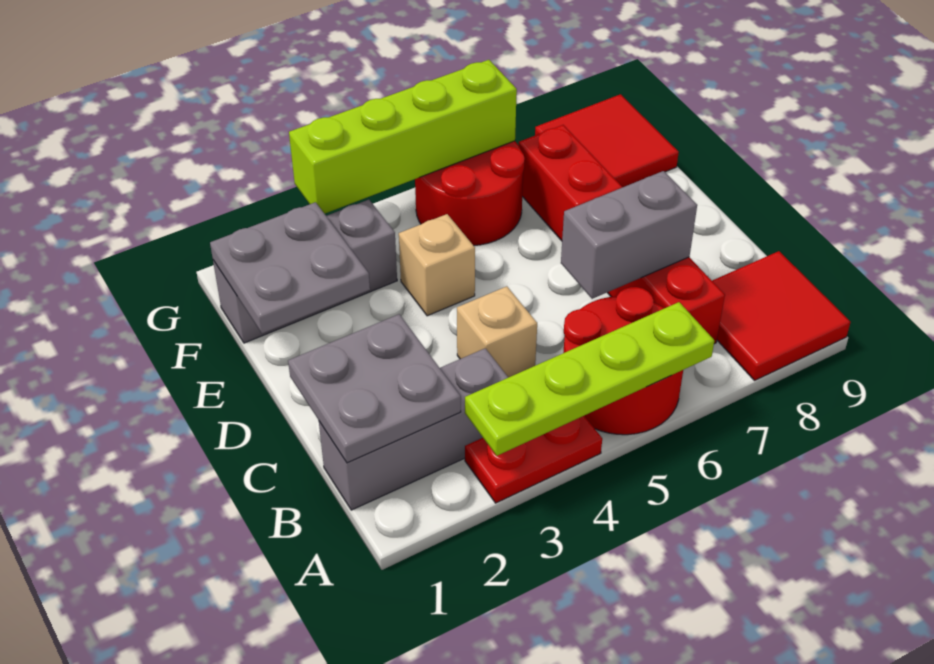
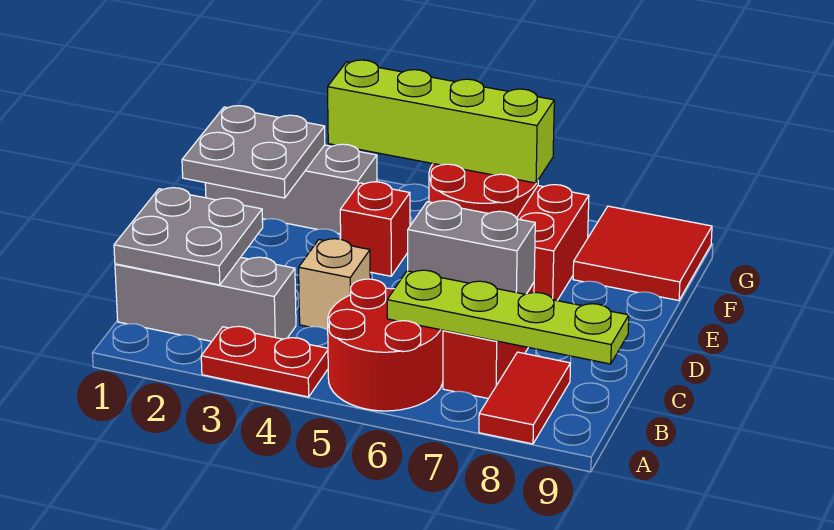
lime 1x4 plate [465,302,714,456] -> lime 1x4 plate moved to [387,270,629,364]
red 2x2 tile [712,251,850,380] -> red 1x2 tile [479,352,570,444]
tan 1x1 brick [399,214,475,316] -> red 1x1 brick [340,182,410,276]

